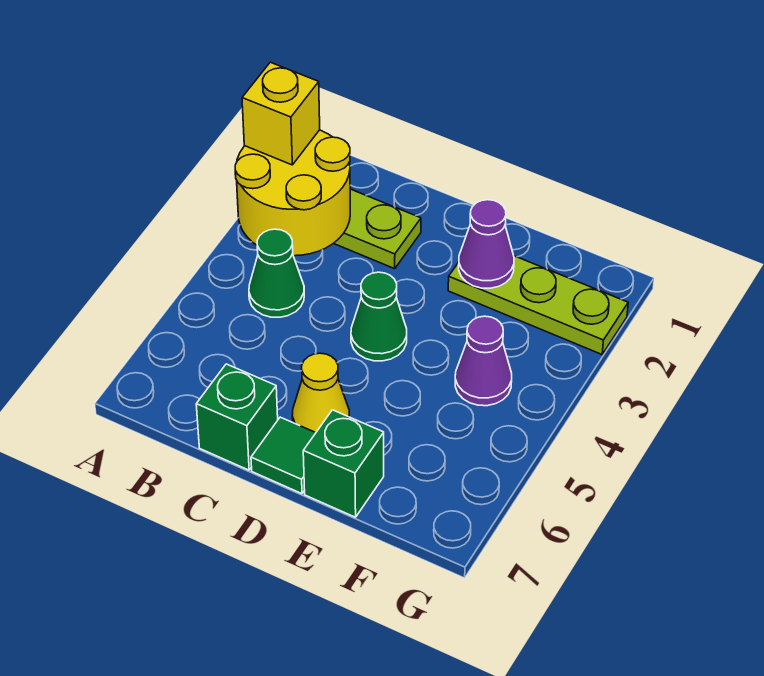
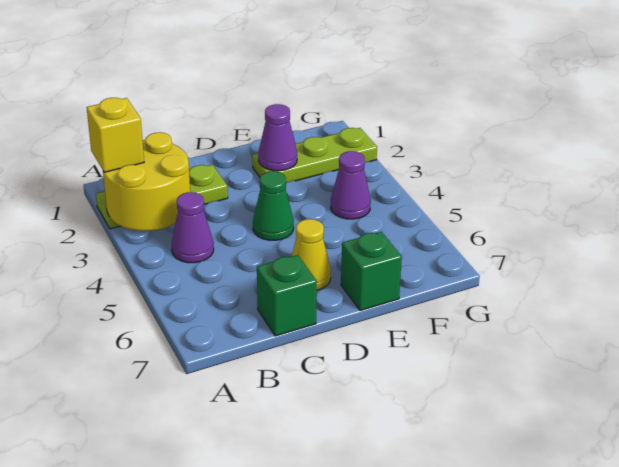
green 1x1 cone [249,229,304,317] -> purple 1x1 cone [172,192,214,263]
green 1x1 tile [251,417,315,494] -> none

